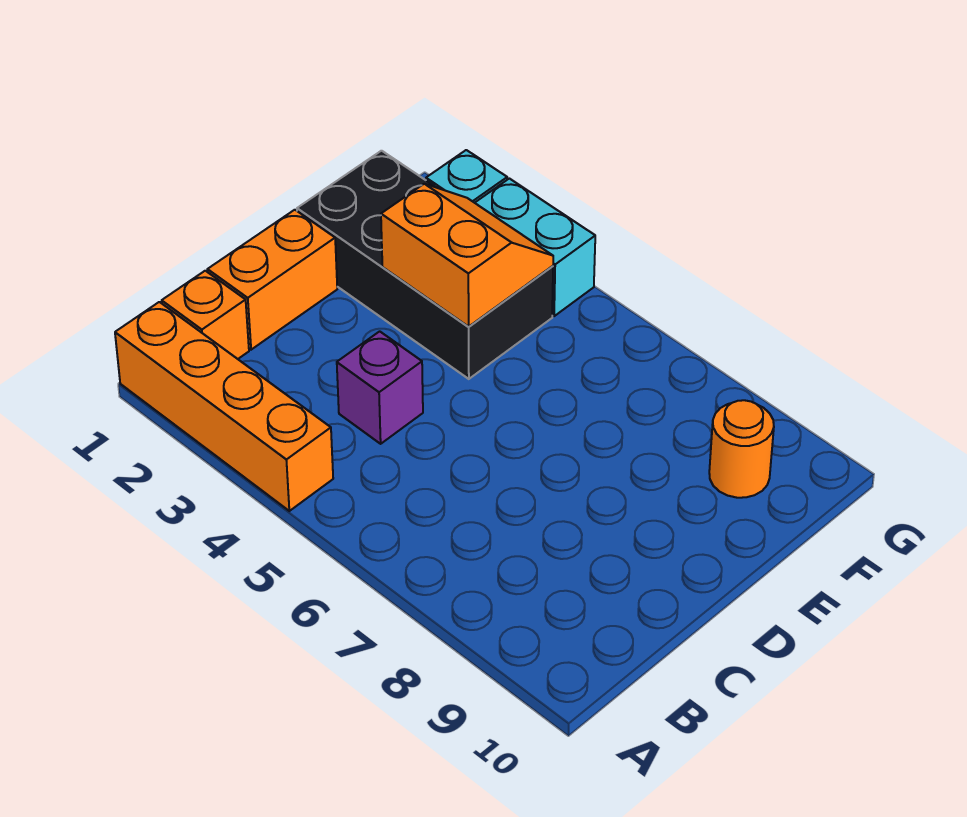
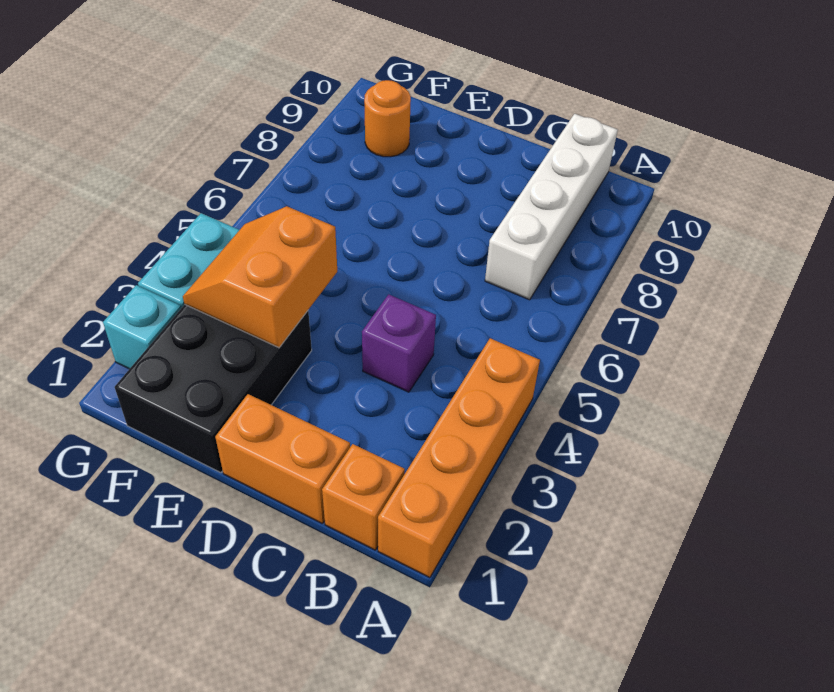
none -> white 1x4 brick [485,114,618,300]
black 2x4 brick [297,151,553,379] -> black 2x3 brick [115,305,312,473]

